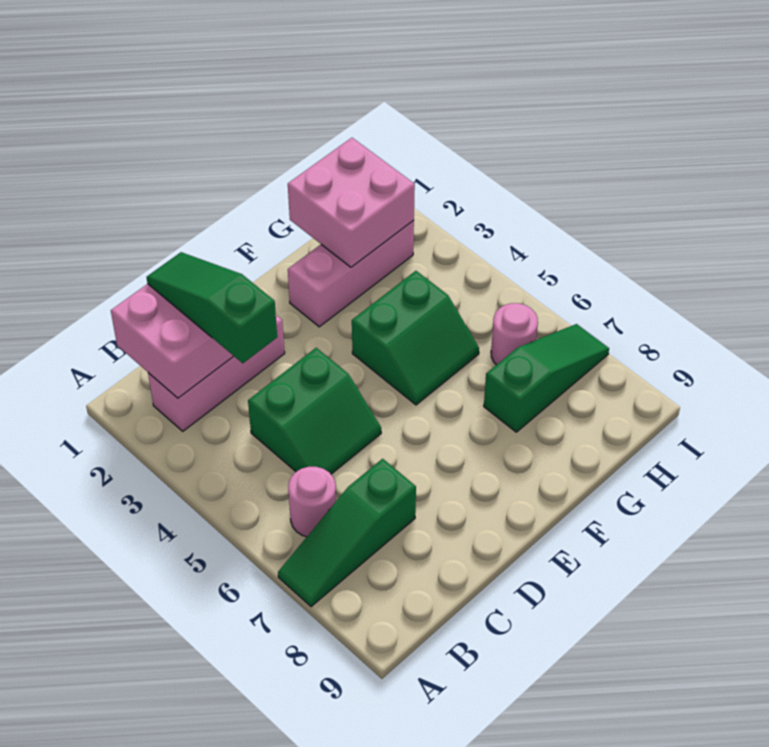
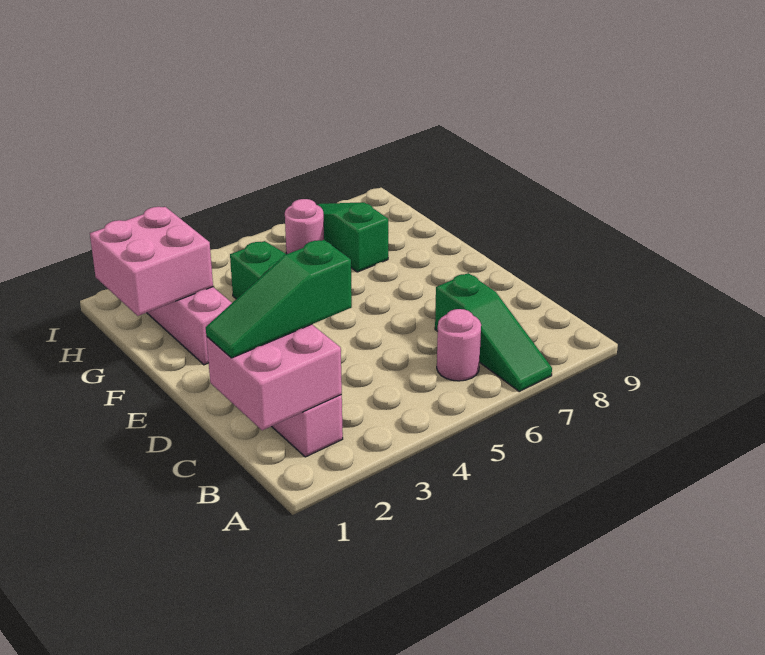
green 2x2 slope [248,348,381,474] -> none

